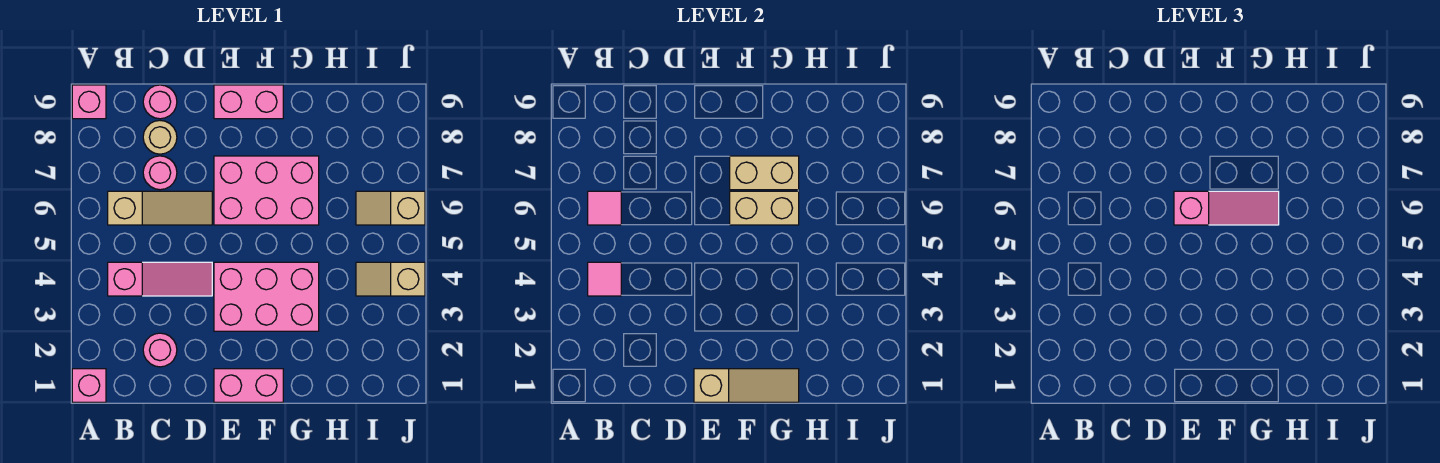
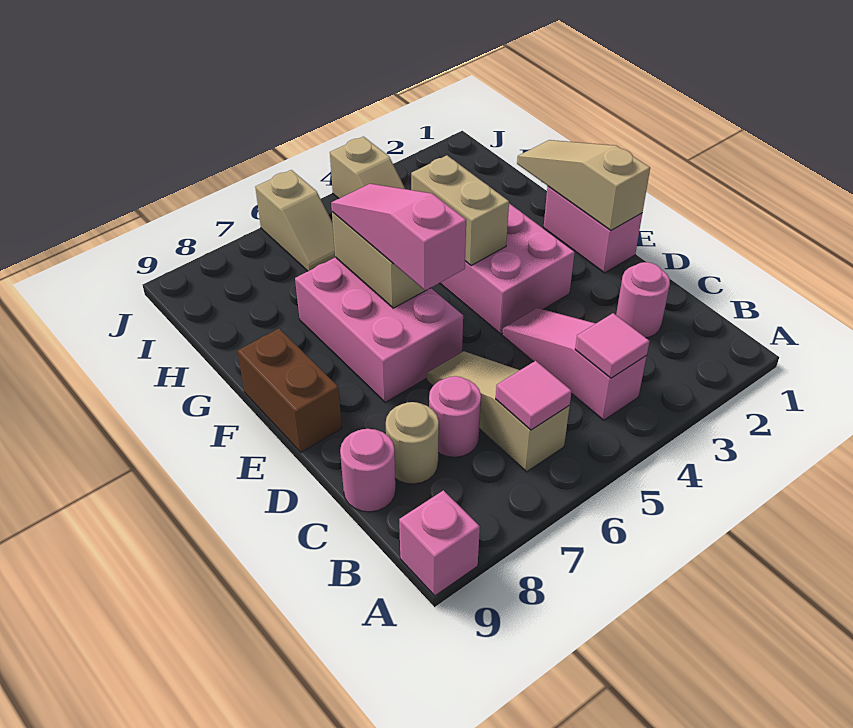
pink 1x1 brick [72,369,106,402] -> none
pink 1x2 brick [214,85,283,119] -> brown 1x2 brick [238,329,342,452]
tan 1x2 brick [730,156,799,190] -> tan 1x2 brick moved to [411,155,509,266]

